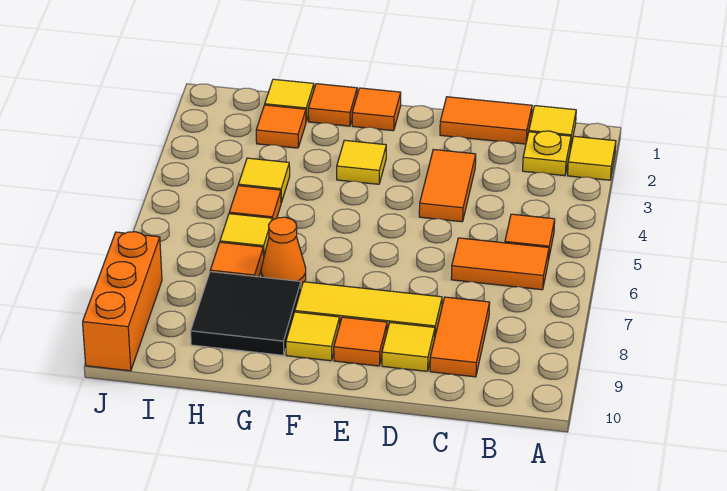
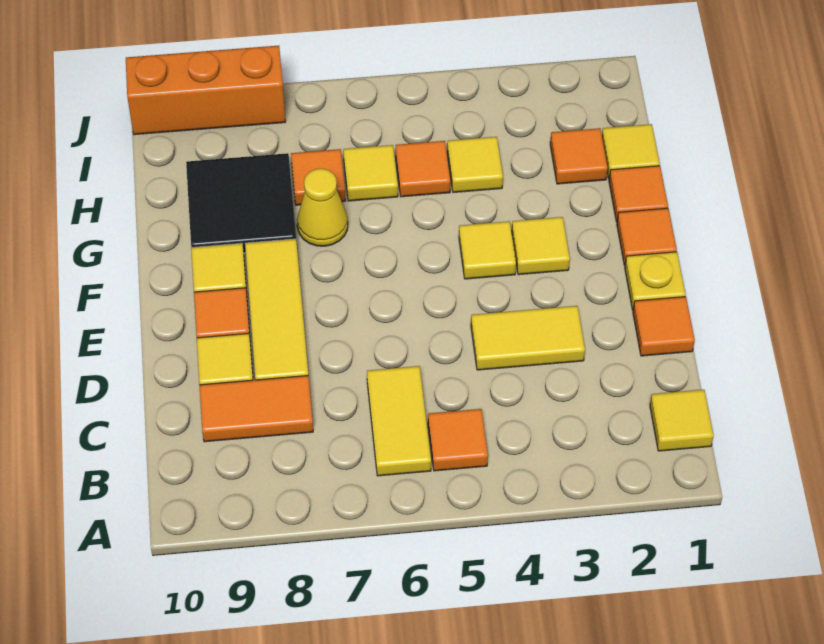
yellow 1x1 tile [568,136,616,180] -> yellow 1x1 tile moved to [459,221,516,279]
yellow 1x1 plate [523,131,571,176] -> yellow 1x1 plate moved to [625,252,686,310]
orange 1x2 tile [451,238,549,290] -> yellow 1x2 tile [367,366,431,476]
orange 1x2 tile [440,97,532,144] -> orange 1x1 tile [633,297,695,356]
orange 1x2 tile [419,149,476,222] -> yellow 1x2 tile [471,306,585,370]
orange 1x1 cone [261,217,306,286] -> yellow 1x1 cone [297,169,348,246]

